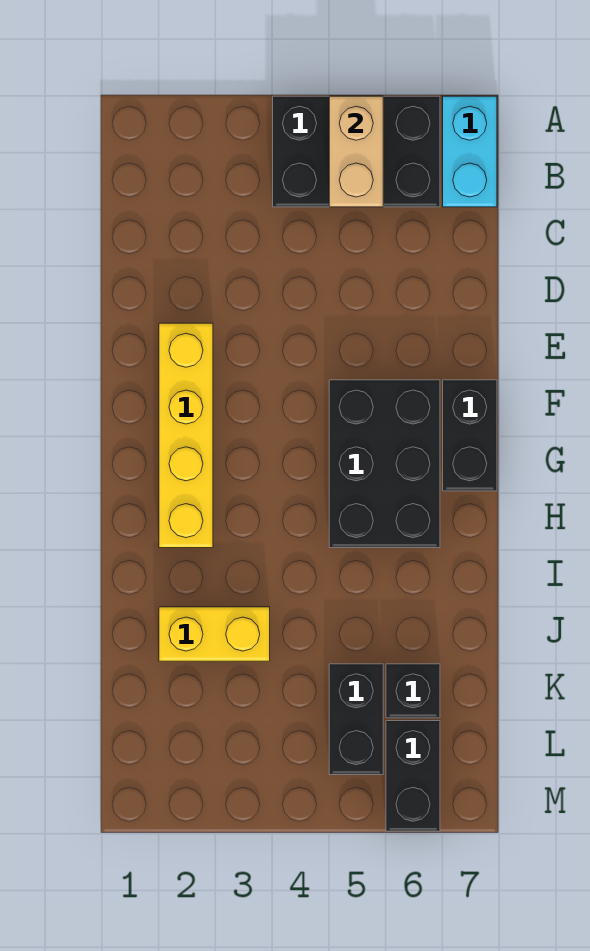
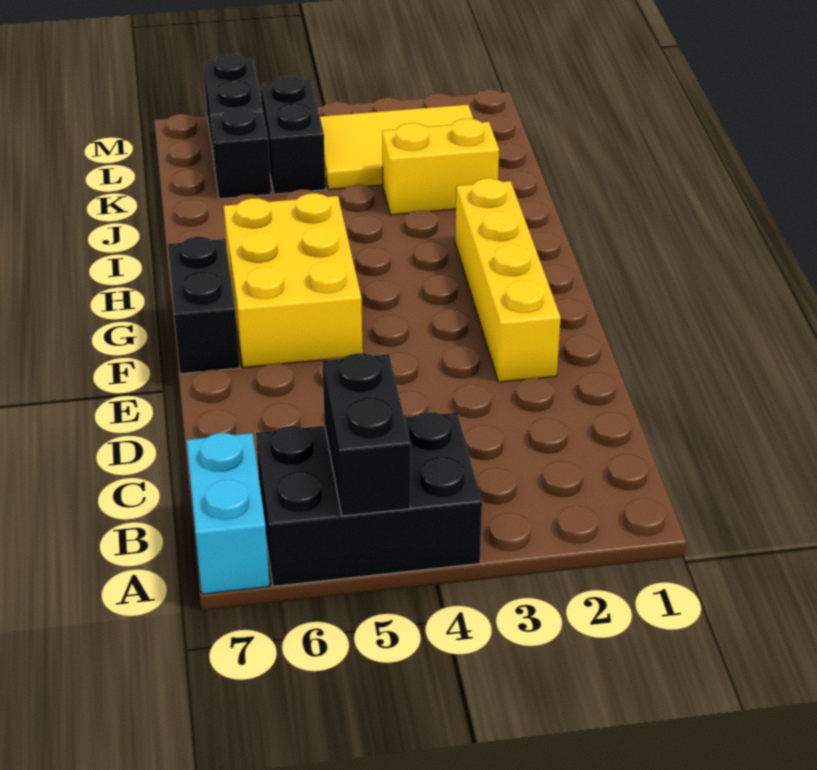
tan 1x2 brick [329,96,383,207] -> black 1x2 brick [322,353,411,516]
black 2x3 brick [329,380,440,548] -> yellow 2x3 brick [224,193,363,368]
none -> yellow 2x3 tile [320,105,473,189]

